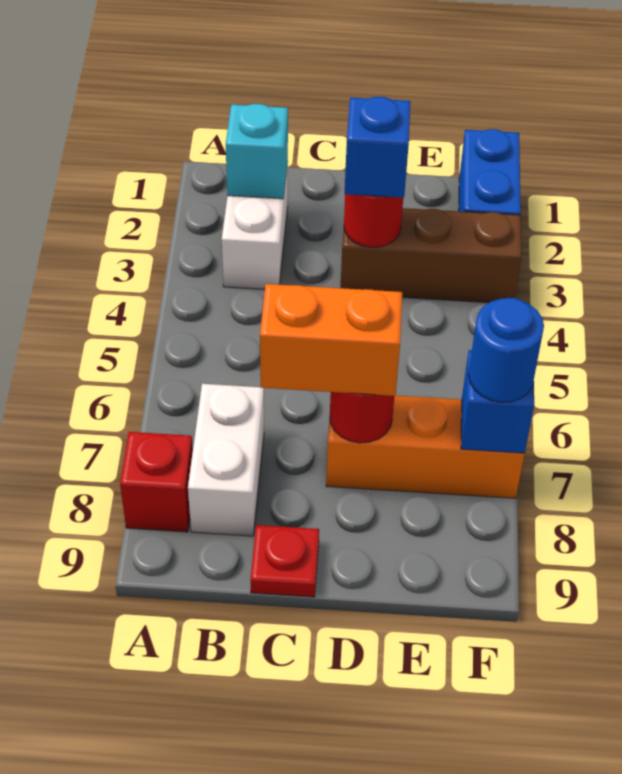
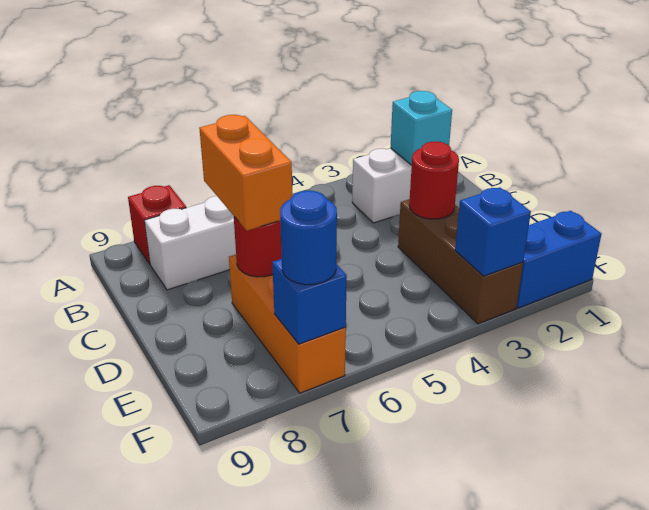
red 1x1 plate [250,525,319,597] -> none
blue 1x1 brick [345,97,411,198] -> blue 1x1 brick moved to [455,188,531,276]

